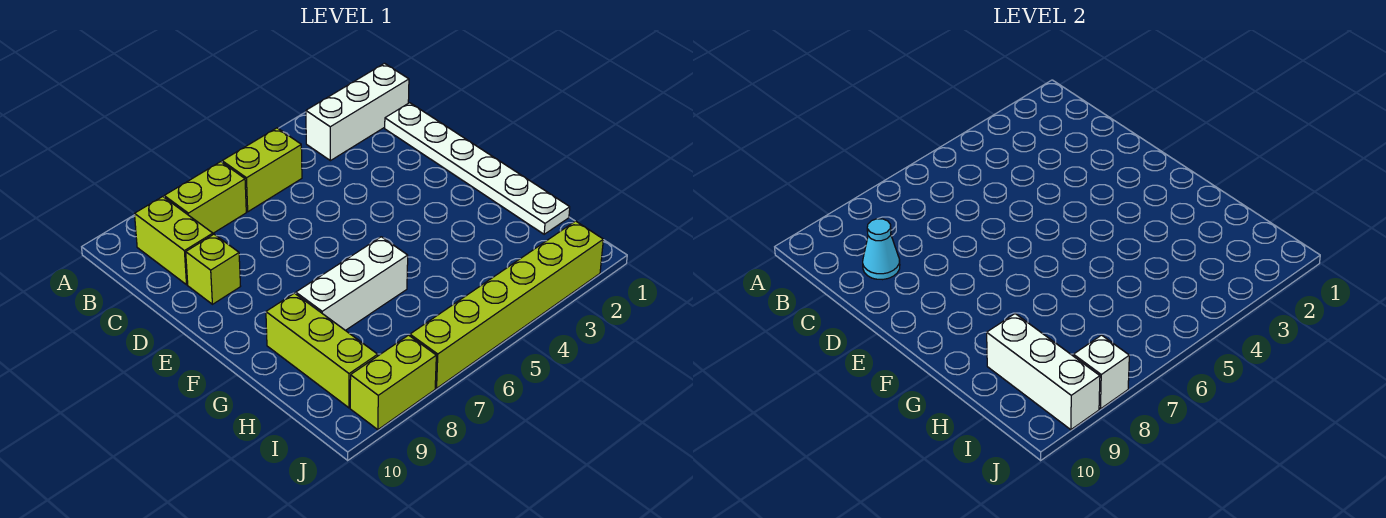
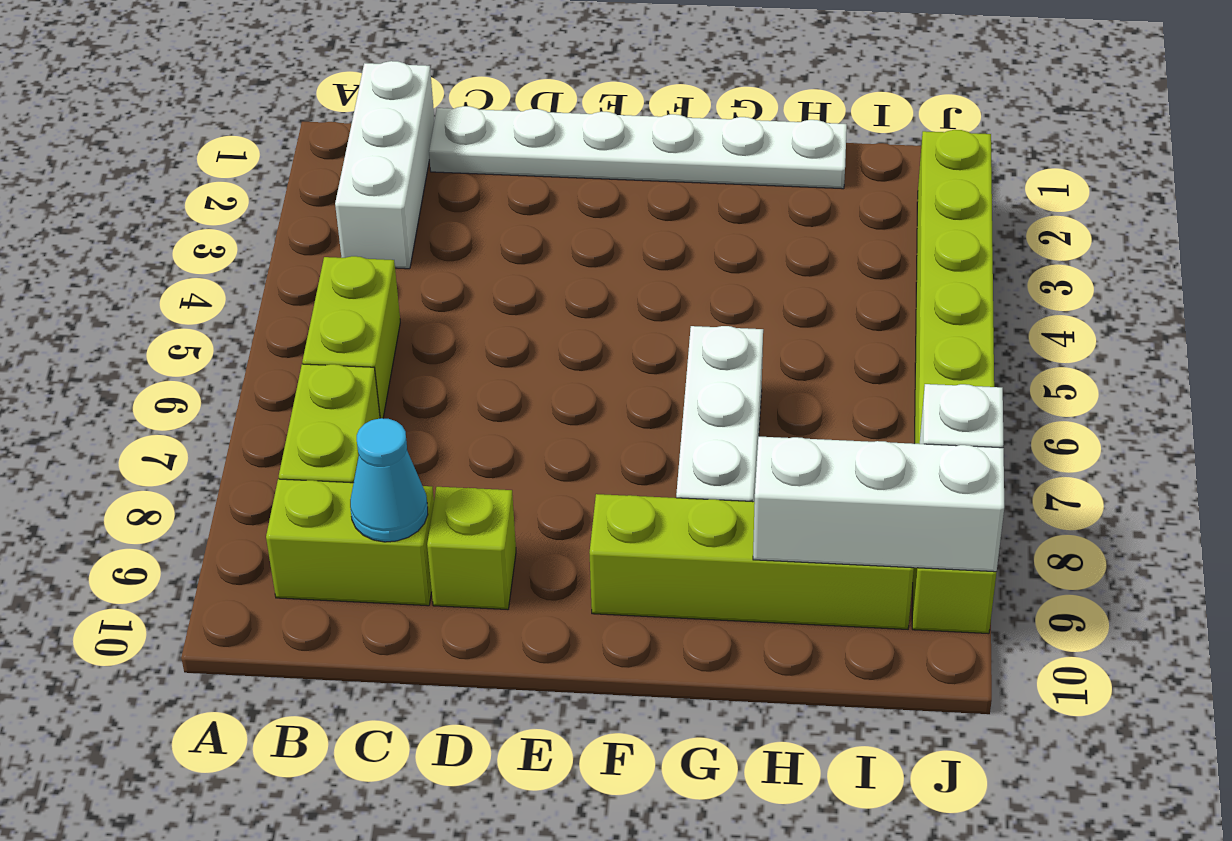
lime 1x3 brick [266,293,378,408] -> lime 1x4 brick [590,494,914,629]

